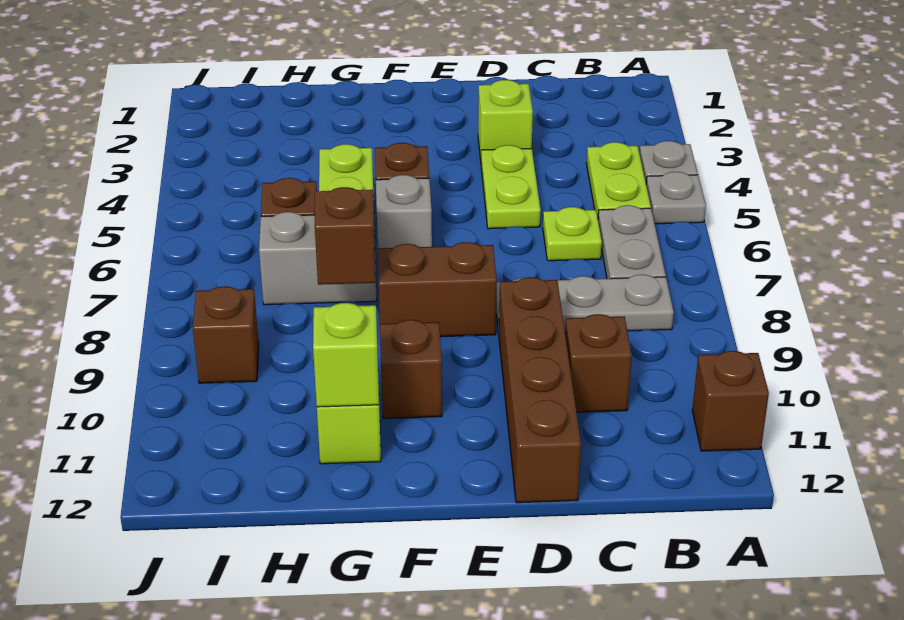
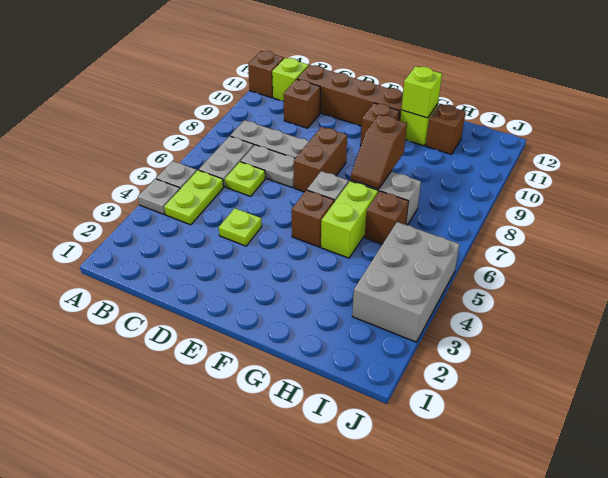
none -> grey 1x2 plate [241,145,295,188]
lime 1x1 brick [478,80,533,160] -> lime 1x1 brick moved to [272,58,308,101]
lime 1x2 plate [481,145,541,229] -> lime 1x1 plate [219,208,262,246]
brown 1x4 brick [499,277,581,503] -> brown 1x4 brick turned to [297,65,403,126]
brown 1x2 brick [378,242,497,337] -> brown 1x2 brick turned to [294,127,347,192]
none -> grey 2x3 brick [352,222,460,342]
brown 1x1 brick [193,286,259,383] -> brown 1x1 brick moved to [426,104,466,154]

